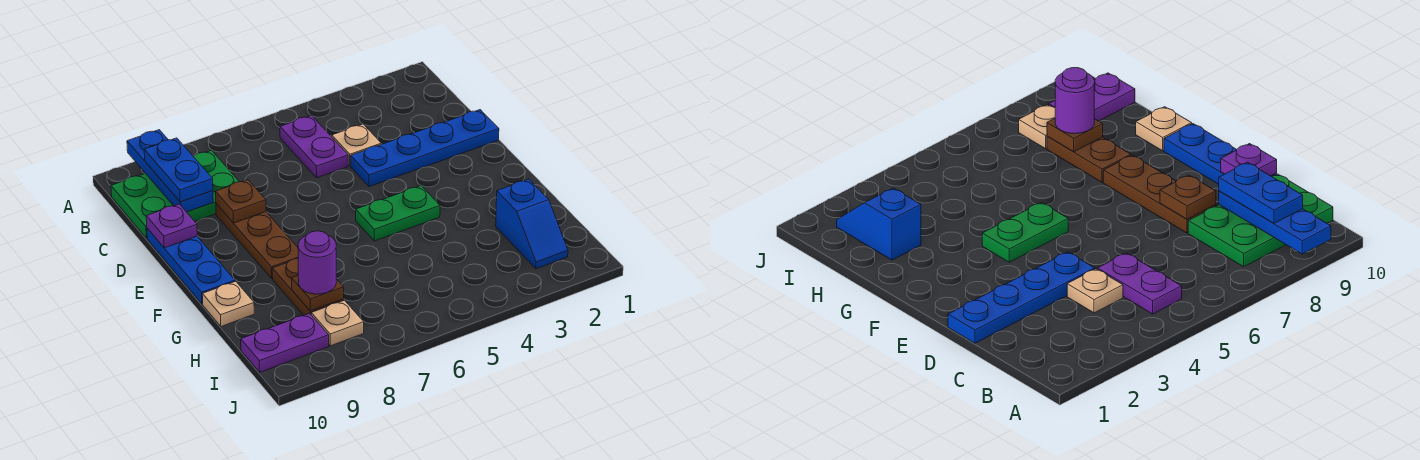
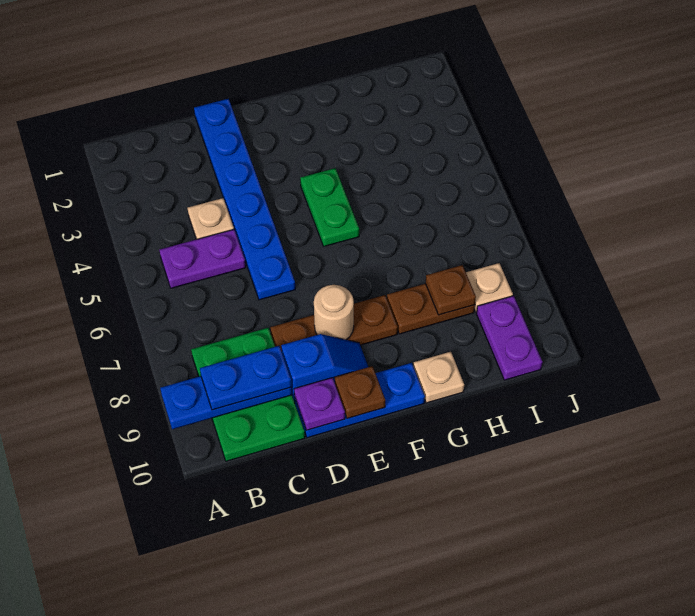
blue 1x4 plate [351,110,499,187] -> blue 1x6 plate [194,99,295,300]
brown 1x1 plate [216,180,266,223] -> brown 1x1 plate moved to [334,366,385,419]
none -> tan 1x1 round brick [314,285,354,340]
blue 1x2 slope [496,179,568,269] -> blue 1x2 slope moved to [281,334,368,402]
purple 1x1 round brick [298,231,336,294] -> none

